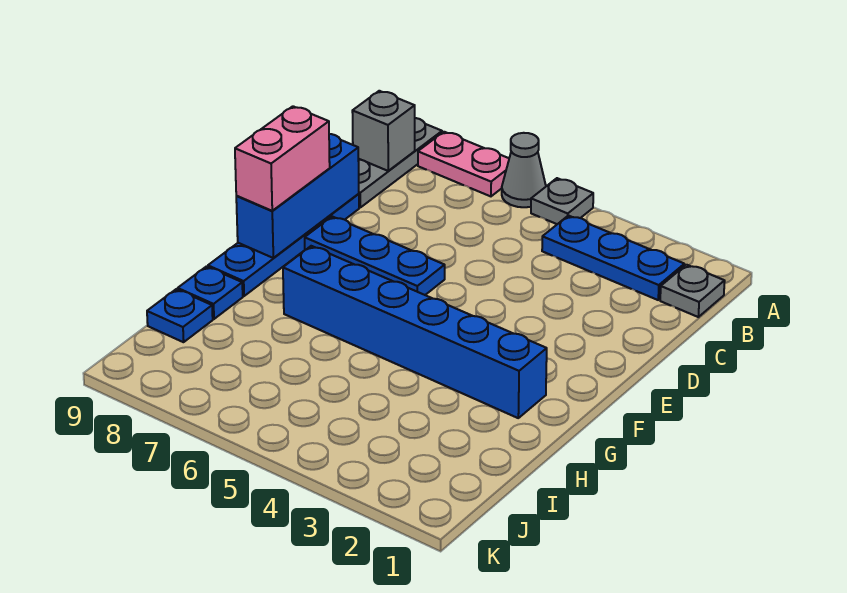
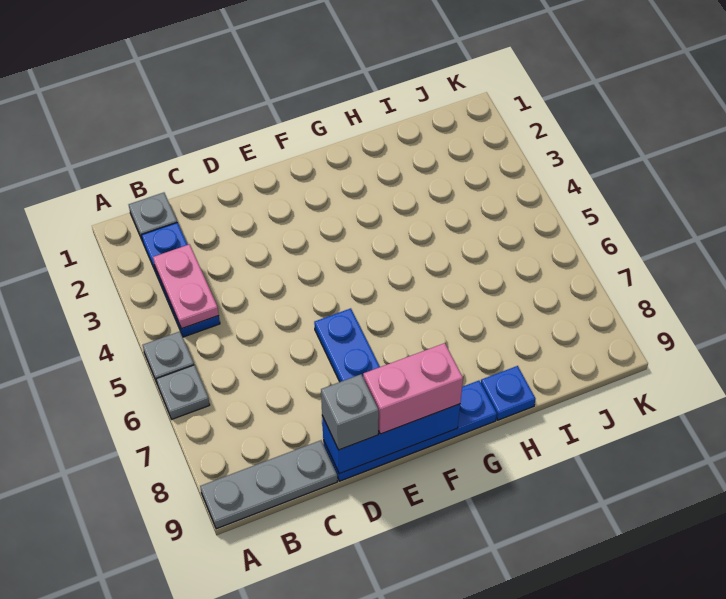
grey 1x1 cone [502,133,546,207] -> grey 1x1 plate [156,365,210,419]
pink 1x2 plate [418,132,509,196] -> pink 1x2 plate moved to [153,244,219,329]
grey 1x1 brick [352,91,415,171] -> grey 1x1 brick moved to [321,374,379,450]
blue 1x6 brick [283,246,547,418] -> none
blue 1x1 plate [147,289,213,342] -> none

